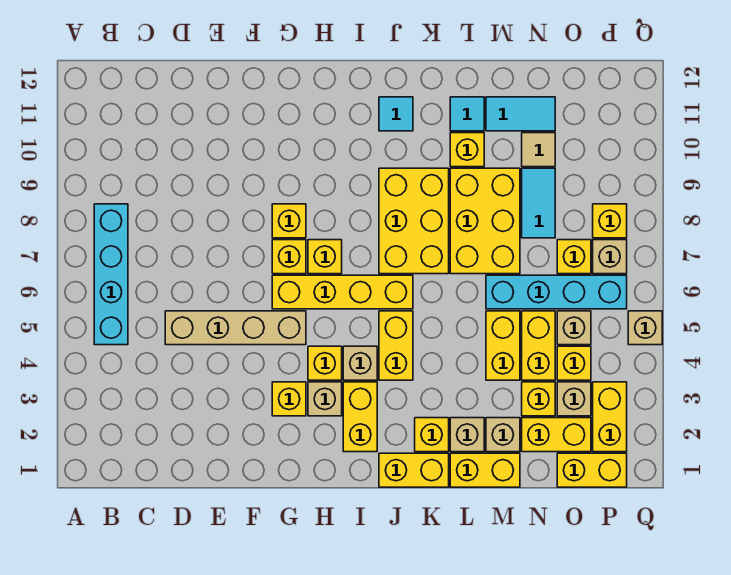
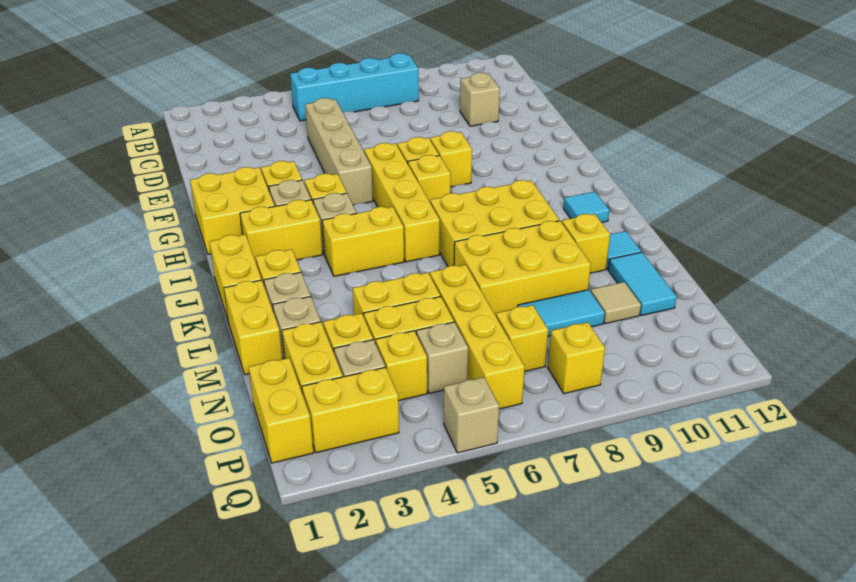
none -> yellow 2x2 brick [190,167,275,254]
cyan 1x4 brick [486,275,627,309] -> yellow 1x4 brick [430,265,525,409]
tan 1x1 brick [593,240,627,274] -> tan 1x1 brick moved to [460,73,500,126]

